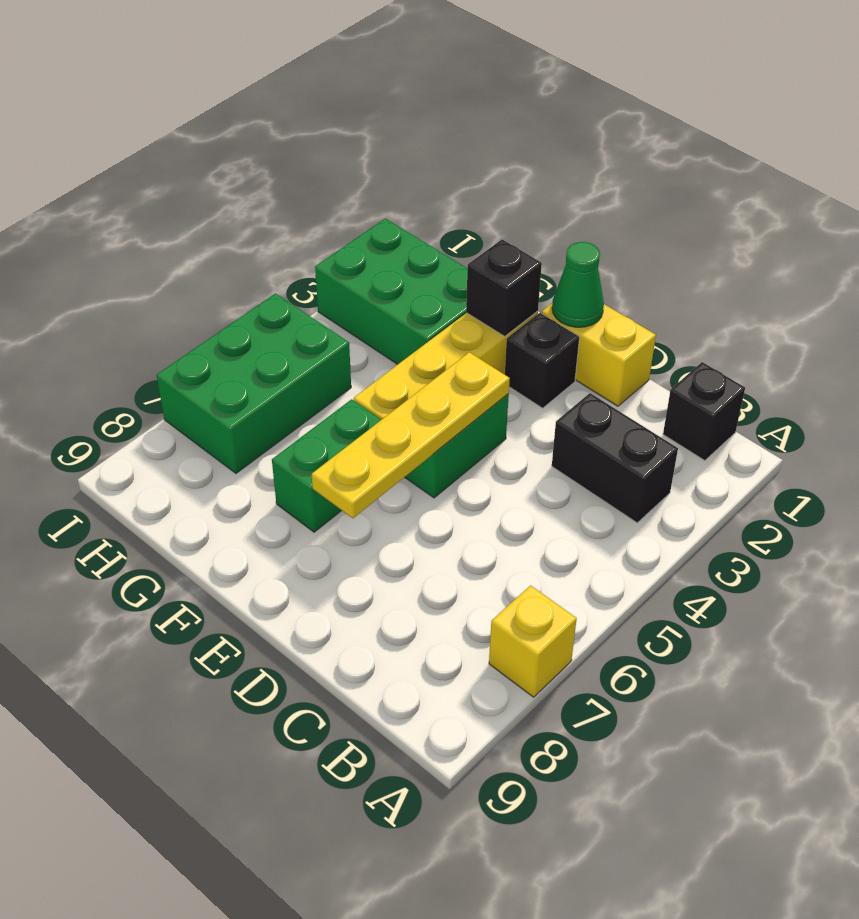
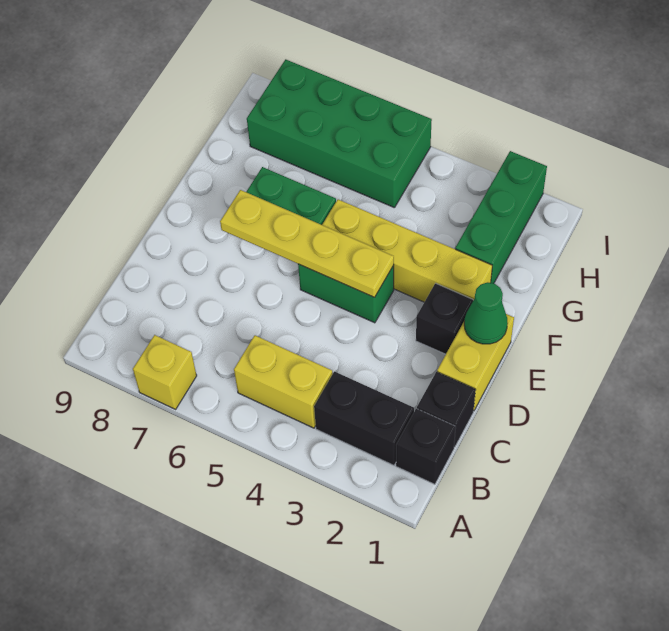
black 1x2 brick [552,393,678,523] -> black 1x2 brick turned to [314,371,414,465]
none -> yellow 1x2 brick [234,335,333,428]
black 1x1 brick [466,240,542,336] -> black 1x1 brick moved to [417,372,475,447]
green 2x3 brick [315,219,467,364] -> green 1x3 brick [455,151,547,283]
green 2x3 brick [157,294,351,473] -> green 2x4 brick [247,59,432,208]

